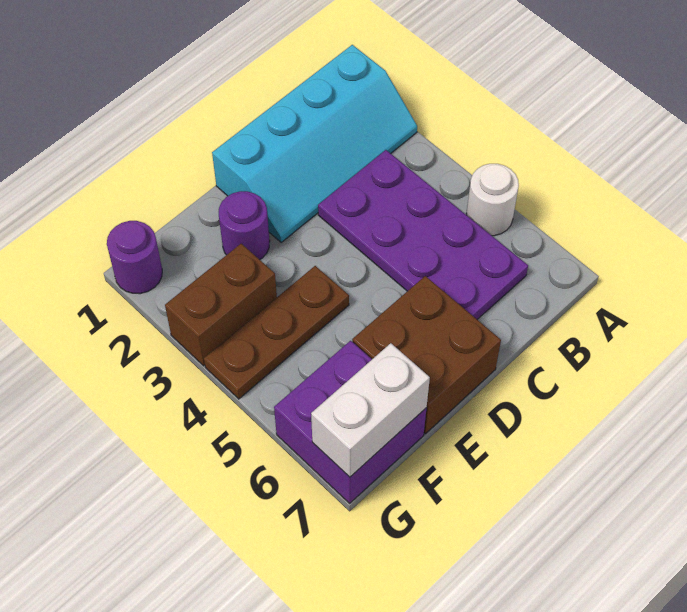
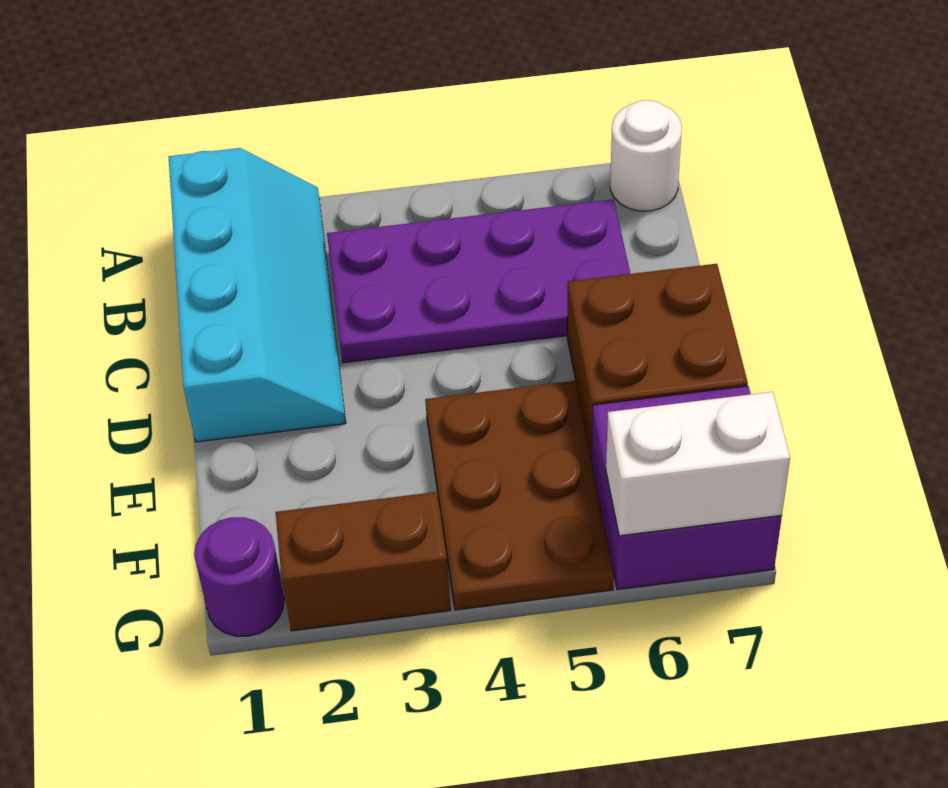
white 1x1 round brick [466,164,519,236] -> white 1x1 round brick moved to [610,100,682,211]
purple 1x1 round brick [219,191,270,260] -> none
brown 1x3 plate [204,266,349,399] -> brown 2x3 plate [425,381,614,610]
brown 1x2 brick [165,244,277,366] -> brown 1x2 brick turned to [276,492,451,631]
white 1x2 brick [311,343,430,477] -> white 1x2 brick turned to [606,392,790,536]

